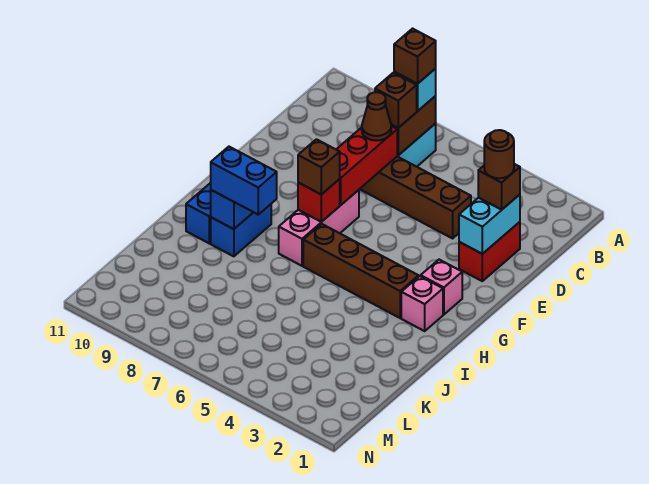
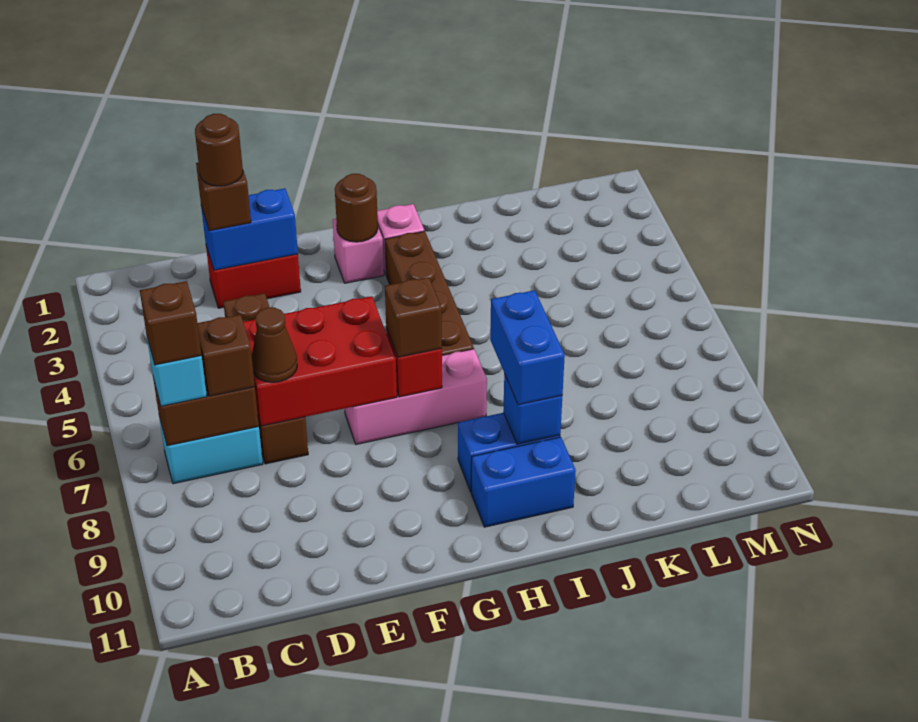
cyan 1x2 brick [459,195,520,254] -> blue 1x2 brick [201,188,298,270]
red 1x3 brick [336,126,397,205] -> red 2x3 brick [243,296,397,426]
none -> brown 1x1 round brick [335,174,378,242]

